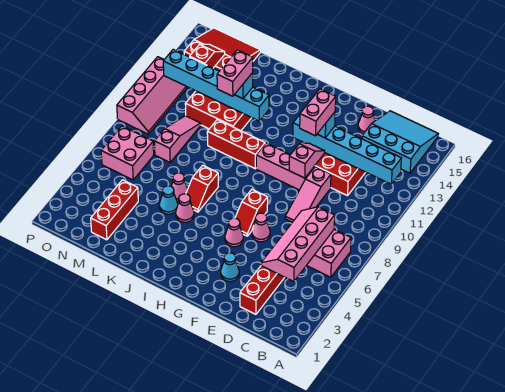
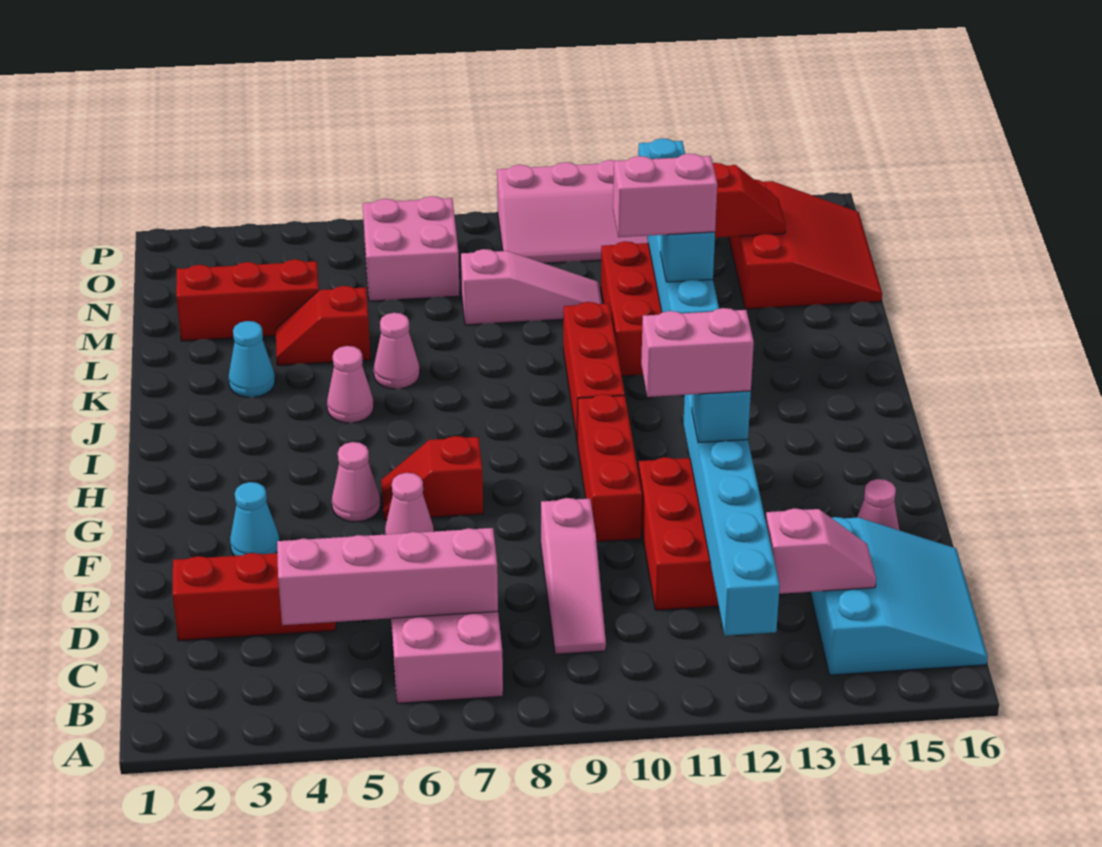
pink 1x3 slope [285,167,331,222] -> pink 1x3 slope turned to [541,498,606,654]
pink 1x3 brick [256,143,314,190] -> red 1x3 brick [577,394,642,542]
pink 1x2 slope [289,143,324,178] -> pink 1x2 slope moved to [766,508,876,594]
red 1x2 slope [186,165,218,212] -> red 1x2 slope moved to [276,286,371,365]
cyan 1x1 cone [159,186,178,214] -> cyan 1x1 cone moved to [228,321,275,397]

